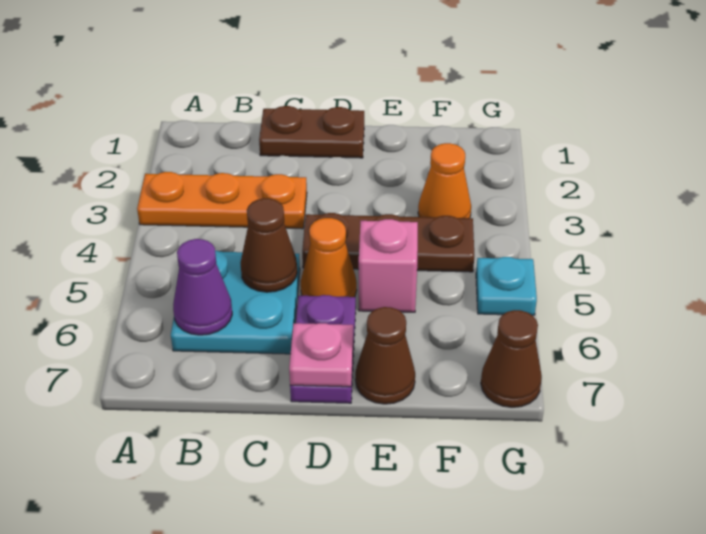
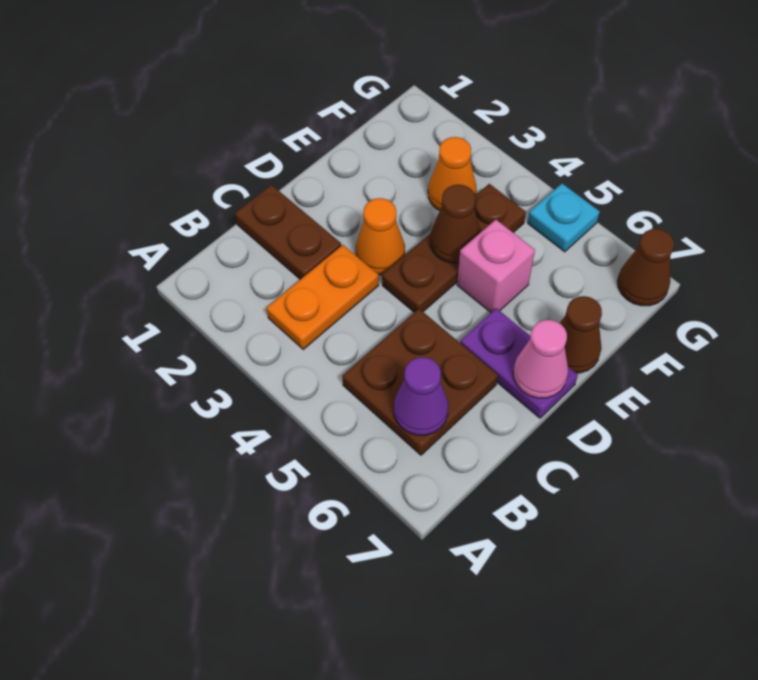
orange 1x3 plate [137,172,307,229] -> orange 1x2 plate [267,245,379,349]
cyan 2x2 plate [171,250,300,354] -> brown 2x2 plate [342,309,498,455]
brown 1x2 plate [259,106,364,158] -> brown 1x2 plate turned to [235,185,341,279]
brown 1x1 cone [240,198,297,292] -> brown 1x1 cone moved to [430,185,480,263]
orange 1x1 cone [301,218,357,297] -> orange 1x1 cone moved to [356,198,405,275]
pink 1x1 plate [289,323,353,387] -> pink 1x1 cone [513,320,568,398]

